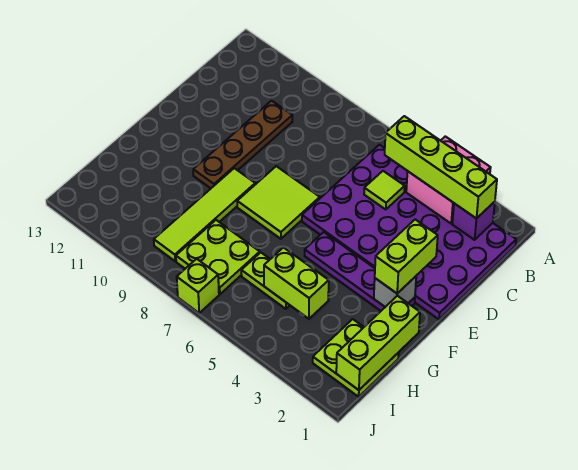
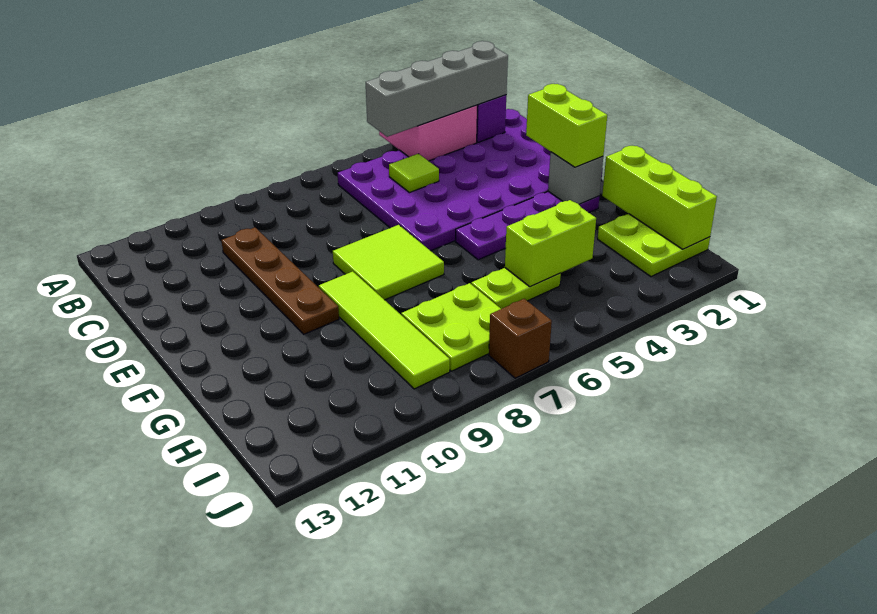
lime 1x4 brick [385,116,497,219] -> grey 1x4 brick [366,41,508,137]
lime 1x1 brick [177,259,219,313] -> brown 1x1 brick [489,299,552,378]

